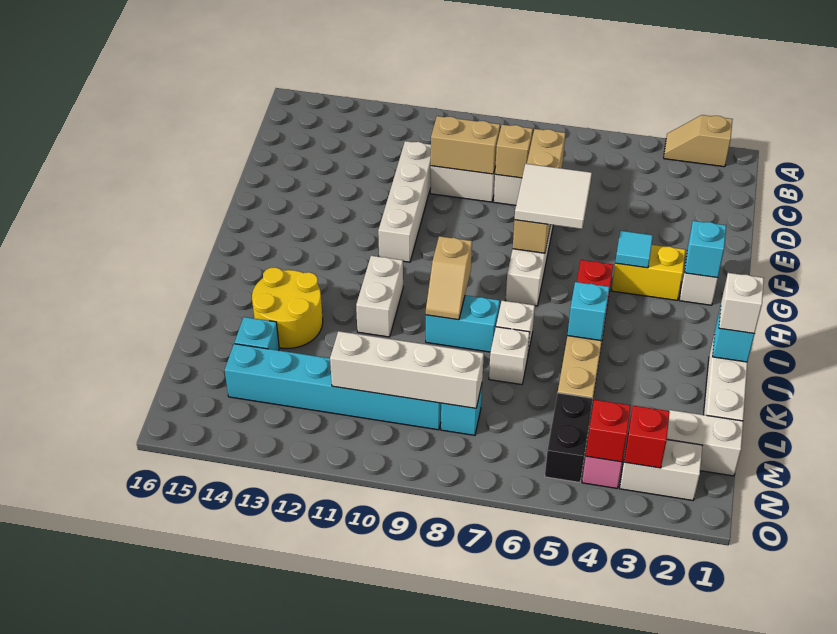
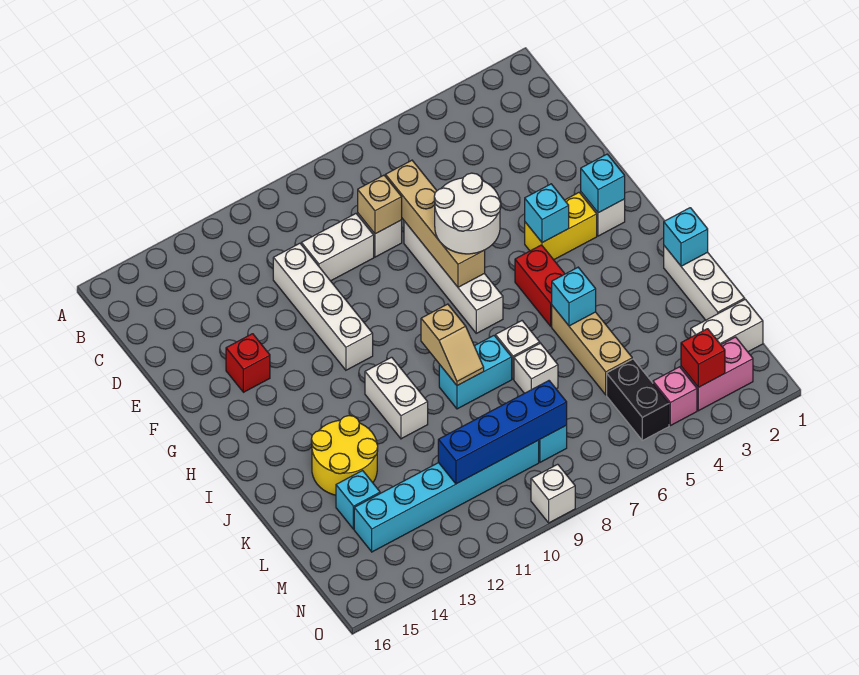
tan 1x2 slope [664,115,733,167] -> none
tan 1x2 brick [431,116,500,174] -> none
white 2x2 tile [515,164,592,229] -> white 2x2 round brick [434,173,501,254]
cyan 1x1 tile [615,231,653,268] -> cyan 1x1 brick [525,184,569,243]
white 1x1 brick [719,273,764,334] -> white 1x1 brick moved to [531,464,575,523]
white 1x4 brick [330,331,484,408] -> blue 1x4 brick [438,381,567,484]
white 1x2 brick [620,440,702,500] -> pink 1x2 brick [681,337,753,411]
red 1x1 brick [586,400,631,462] -> red 1x1 brick moved to [226,334,270,392]

